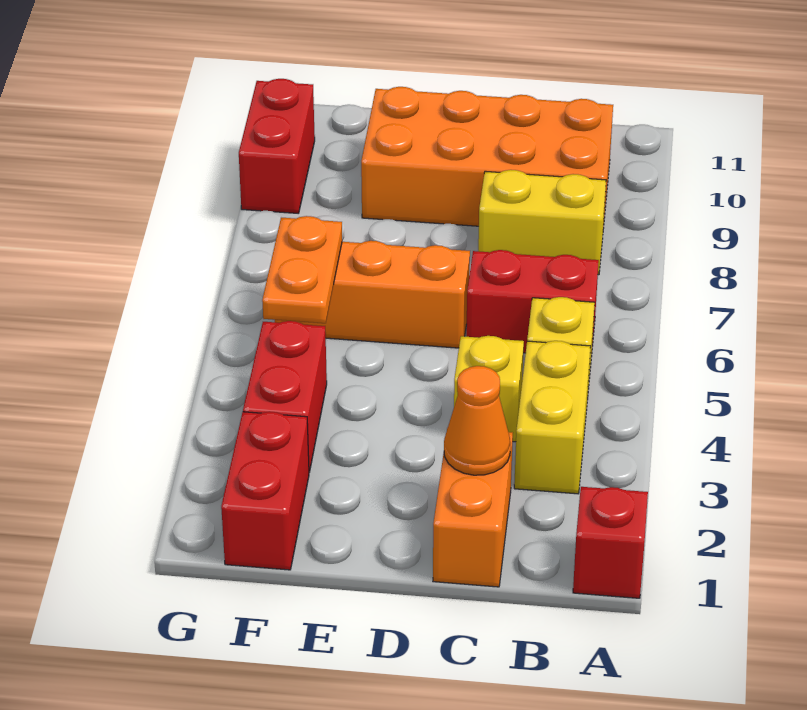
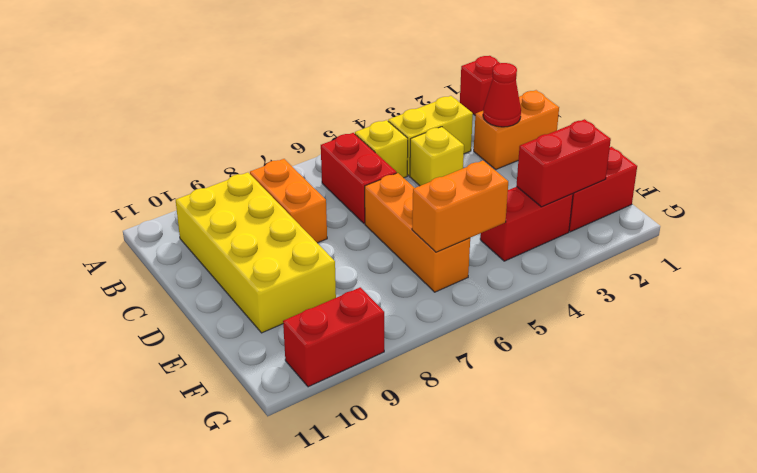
yellow 1x2 brick [478,170,606,275] -> orange 1x2 brick [250,159,327,243]
orange 2x4 brick [361,87,613,228] -> yellow 2x4 brick [176,172,336,333]
orange 1x1 cone [444,366,510,475] -> red 1x1 cone [483,63,521,127]
none -> red 1x2 brick [516,119,611,207]
orange 1x2 plate [262,216,342,323] -> orange 1x2 brick [412,161,508,252]

